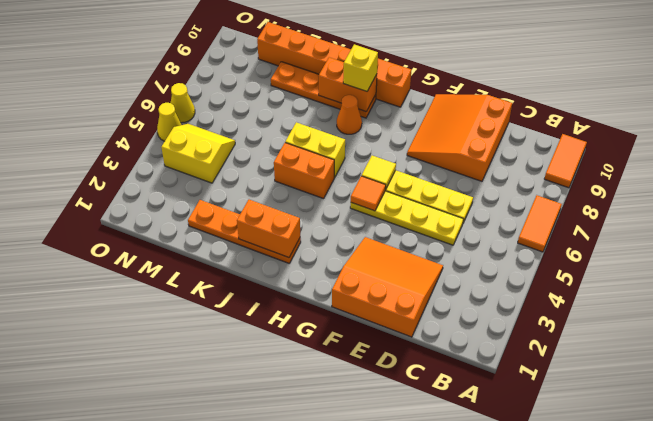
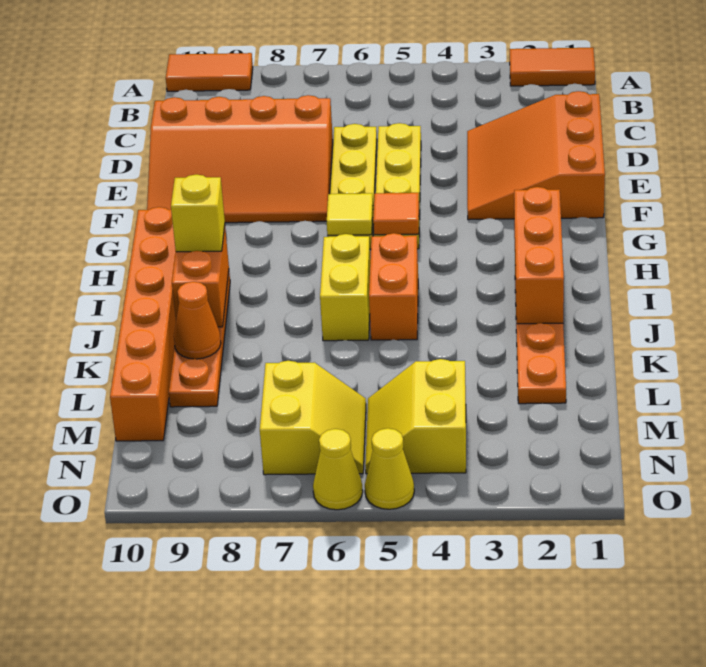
orange 1x2 tile [518,195,562,252] -> orange 1x2 tile moved to [510,48,595,86]
orange 3x3 slope [407,94,512,181] -> orange 3x4 slope [147,95,333,223]
orange 1x2 brick [237,200,300,258] -> orange 1x3 brick [514,187,564,324]
orange 1x1 cone [337,95,362,134] -> orange 1x1 cone moved to [174,282,221,359]
none -> yellow 2x2 slope [260,361,366,475]

